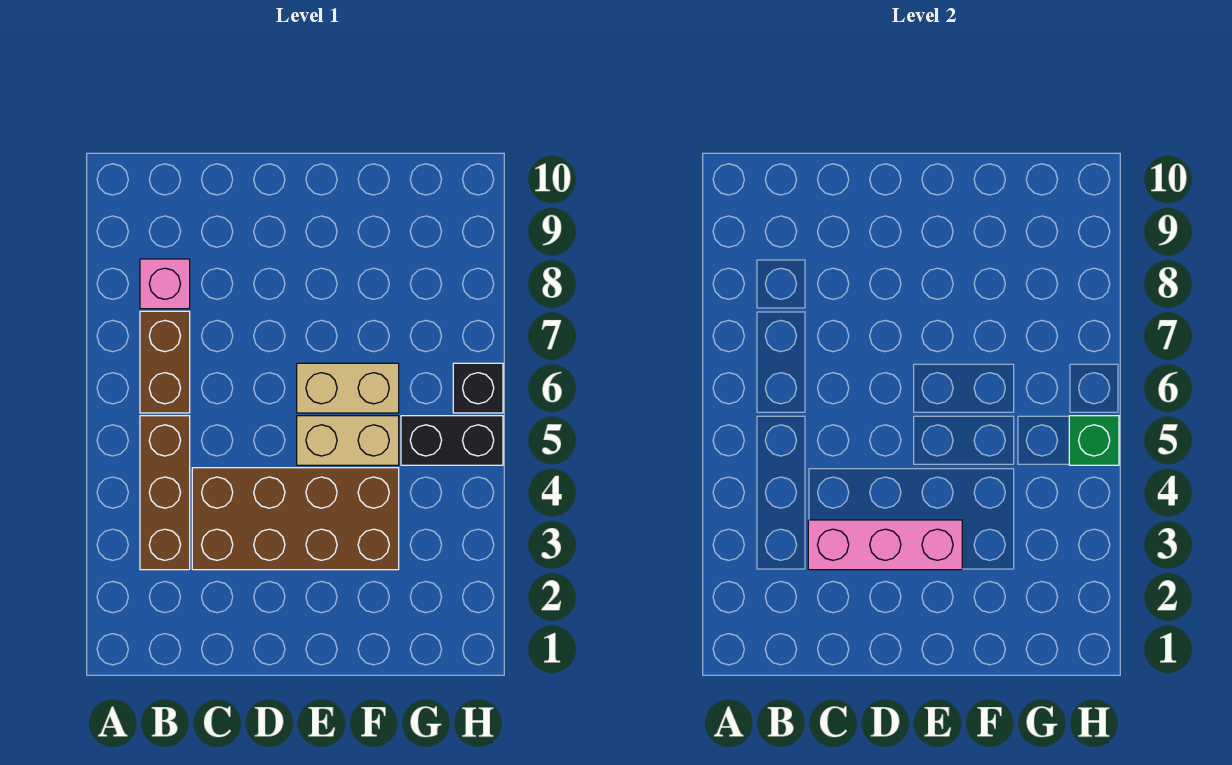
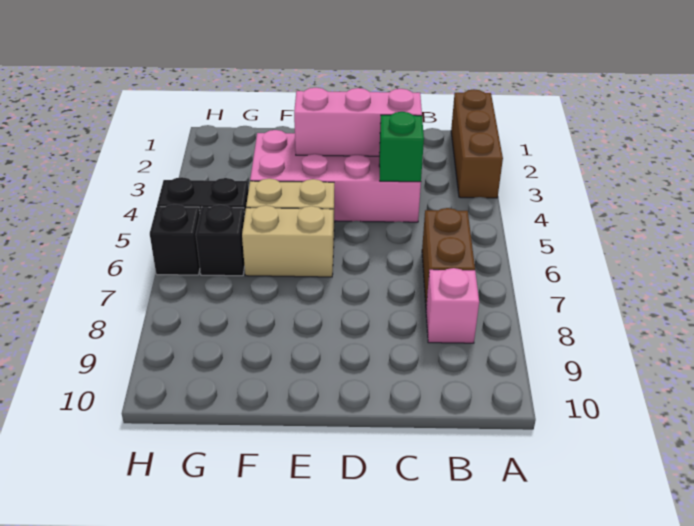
brown 1x3 brick [140,416,190,570] -> brown 1x3 brick moved to [451,89,503,198]
brown 2x4 brick [192,468,399,570] -> pink 2x4 brick [250,130,421,222]
none -> black 1x1 brick [196,205,245,276]
green 1x1 brick [1069,416,1119,465] -> green 1x1 brick moved to [379,112,424,182]

